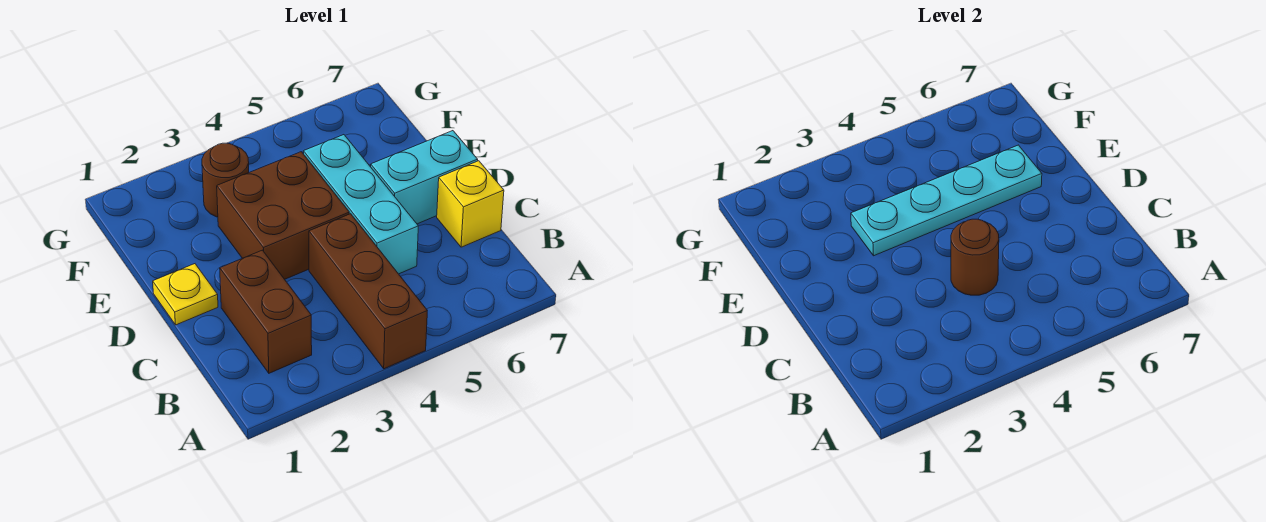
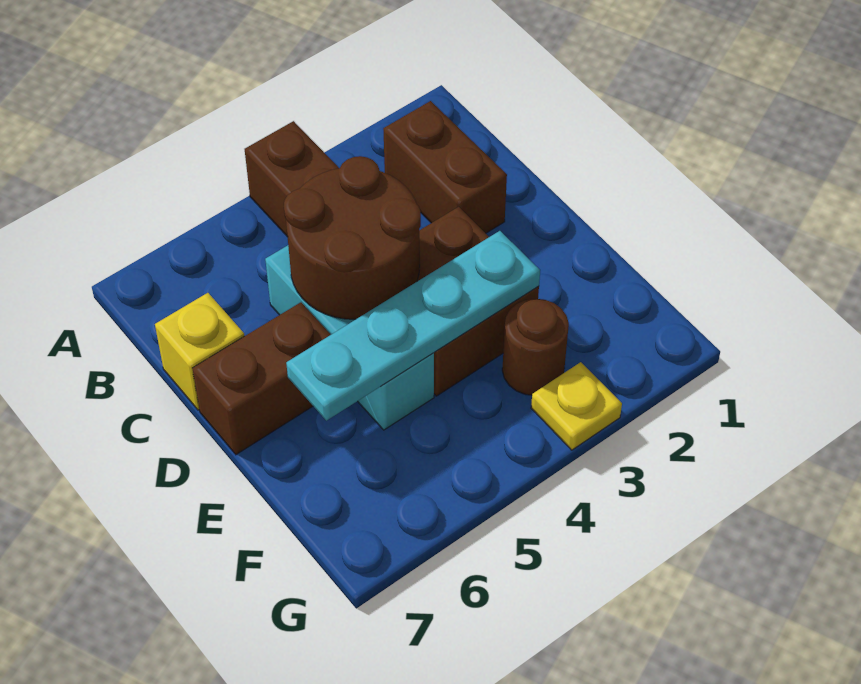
brown 1x1 round brick [951,219,999,295] -> brown 2x2 round brick [284,156,421,319]
yellow 1x1 plate [153,264,218,325] -> yellow 1x1 plate moved to [531,362,622,450]
cyan 1x2 brick [371,131,478,224] -> brown 1x2 brick [192,302,331,454]

